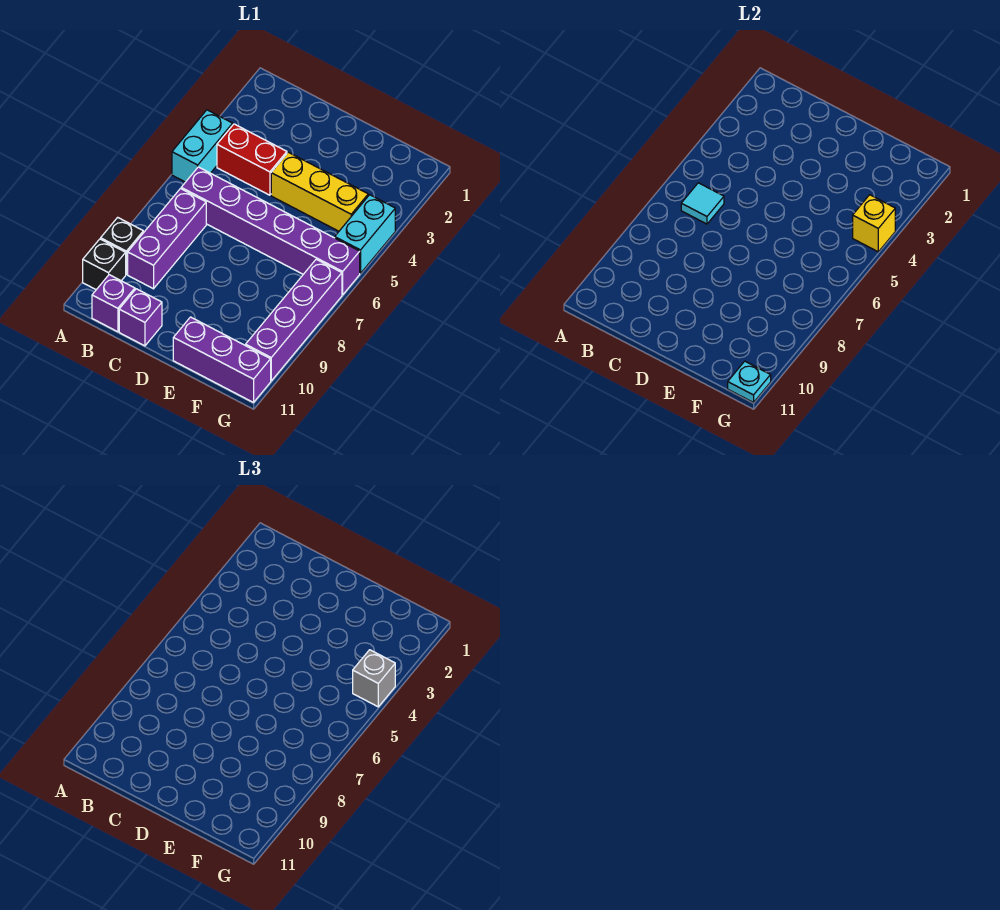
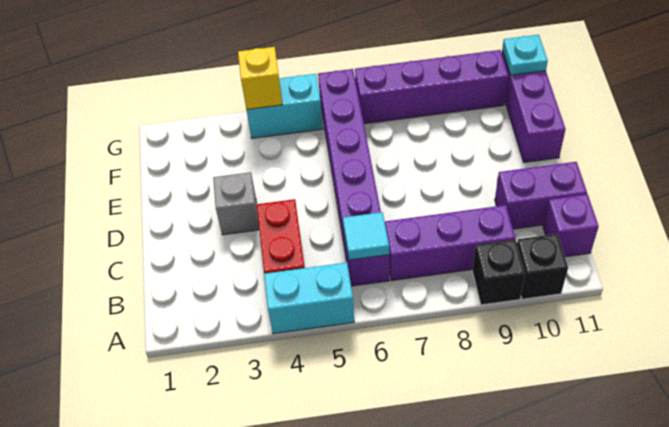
purple 1x1 brick [119,289,162,346] -> purple 1x2 brick [495,162,587,229]
yellow 1x3 brick [271,152,368,231] -> none
grey 1x1 brick [353,650,395,707] -> grey 1x1 brick moved to [213,172,259,235]

